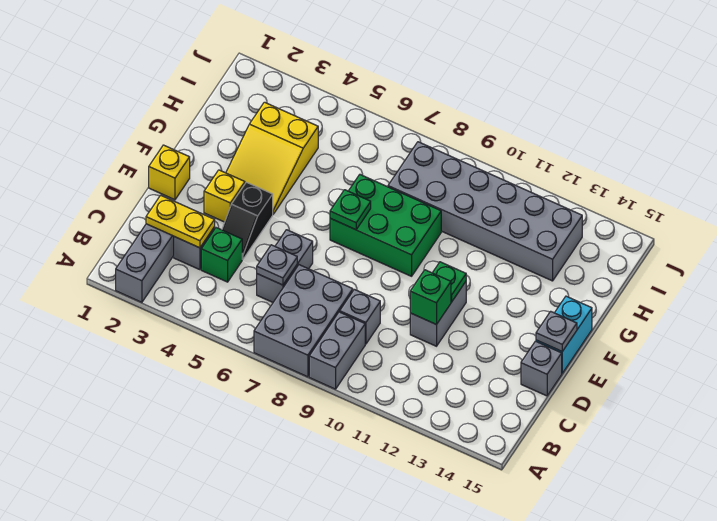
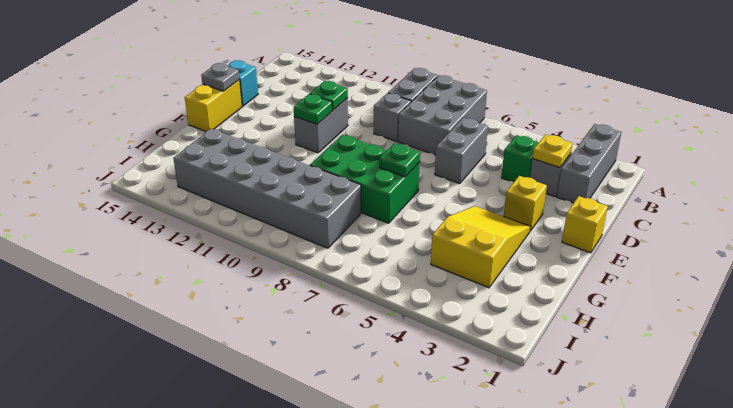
yellow 1x2 plate [146,195,215,248] -> yellow 1x1 plate [533,134,573,168]
grey 1x1 plate [257,245,297,285] -> none
black 1x2 slope [222,182,273,260] -> none
green 1x1 brick [410,270,451,325] -> green 1x1 plate [310,81,348,110]
grey 1x1 brick [521,341,562,396] -> cyan 1x1 brick [228,60,258,106]
cyan 1x2 brick [536,296,592,373] -> yellow 1x2 brick [185,80,242,132]

